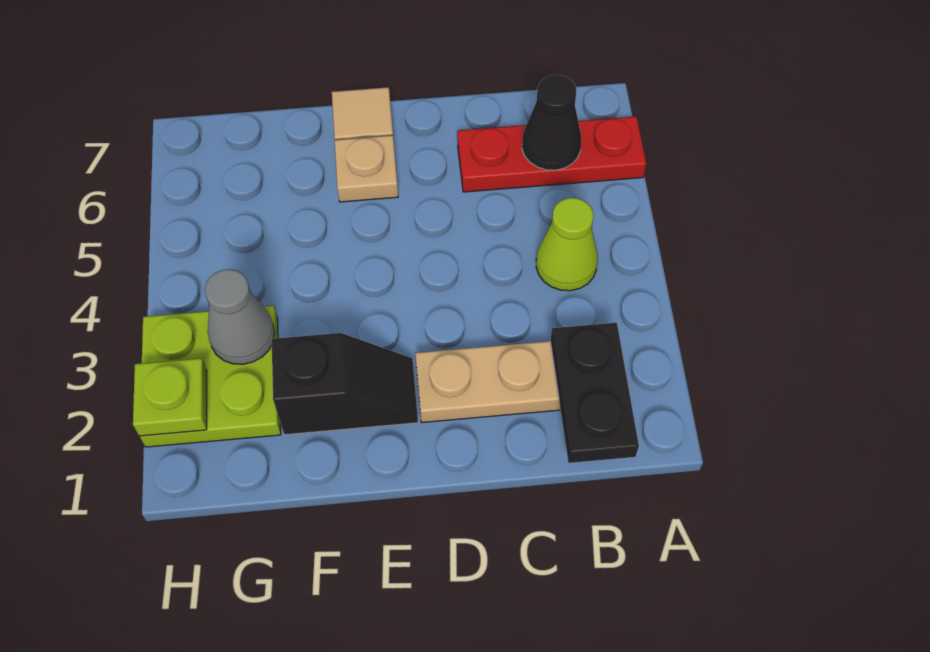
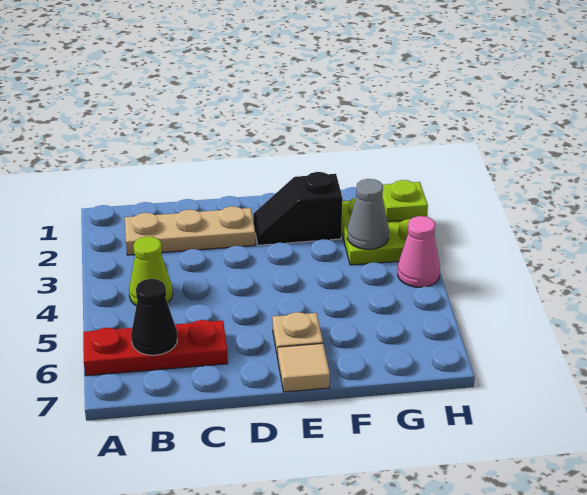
black 1x2 plate [550,323,639,463] -> none
none -> pink 1x1 cone [398,216,440,287]

